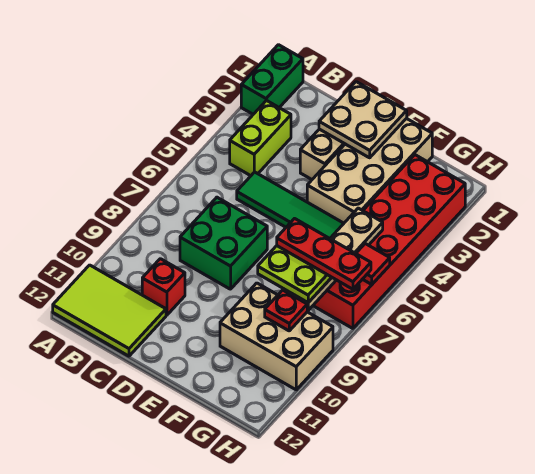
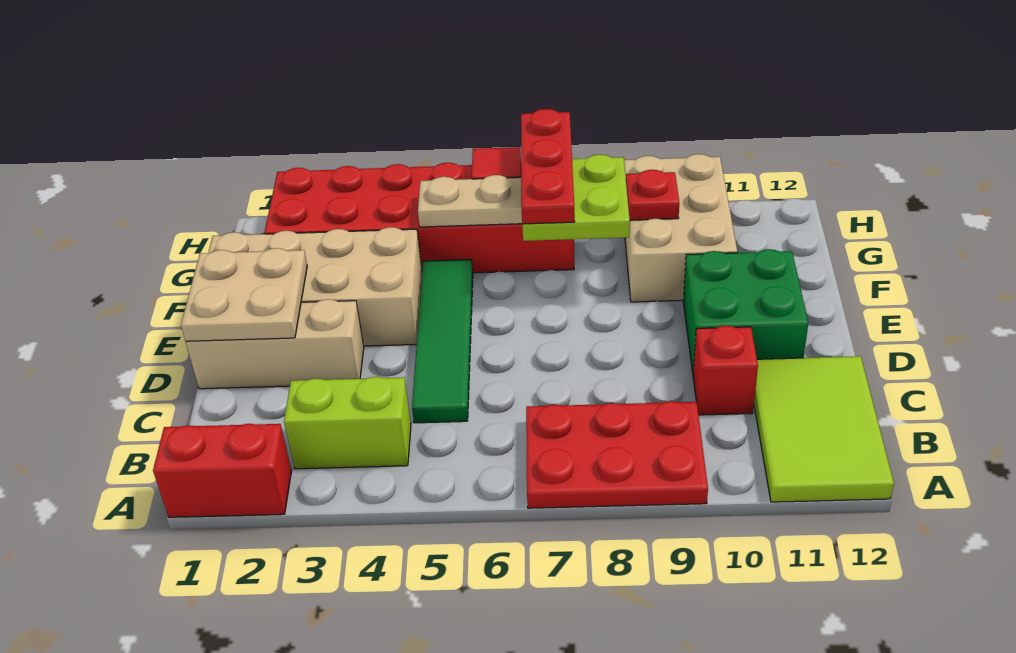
green 1x2 brick [241,45,303,114] -> red 1x2 brick [153,424,291,517]
none -> red 2x3 plate [526,401,708,508]
green 2x2 brick [180,197,267,289] -> green 2x2 brick moved to [683,249,808,372]

